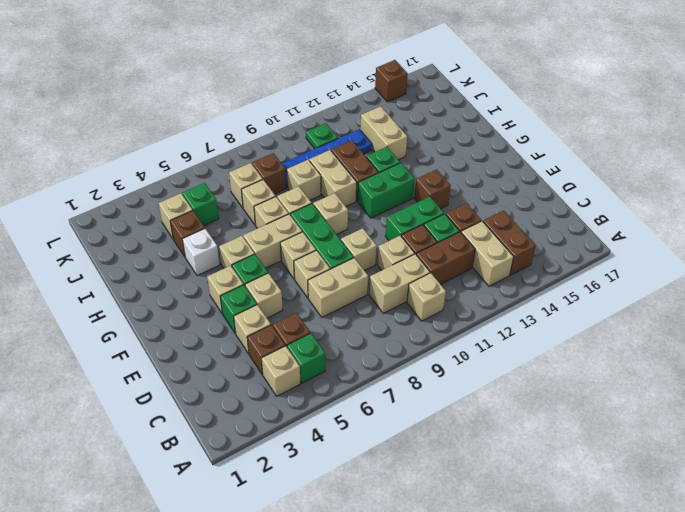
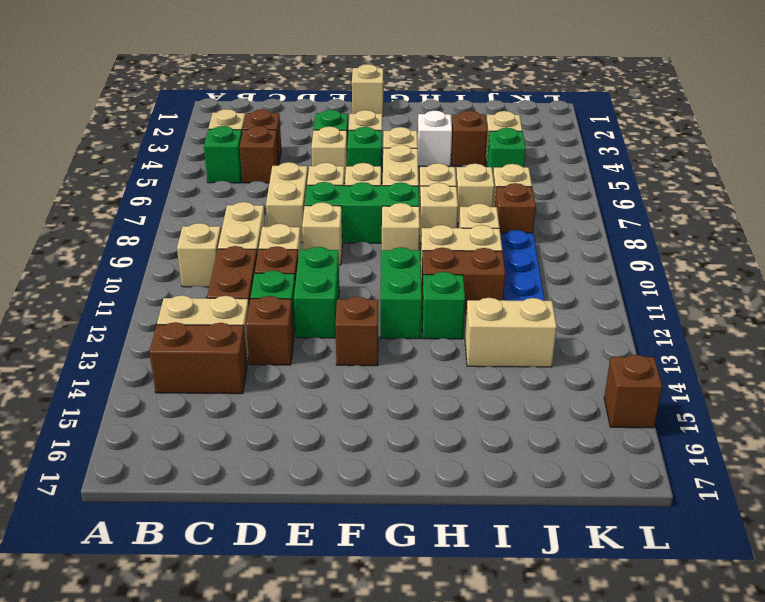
tan 1x1 brick [234,305,271,354] -> tan 1x1 brick moved to [352,64,383,117]
green 1x1 plate [306,123,338,149] -> none

